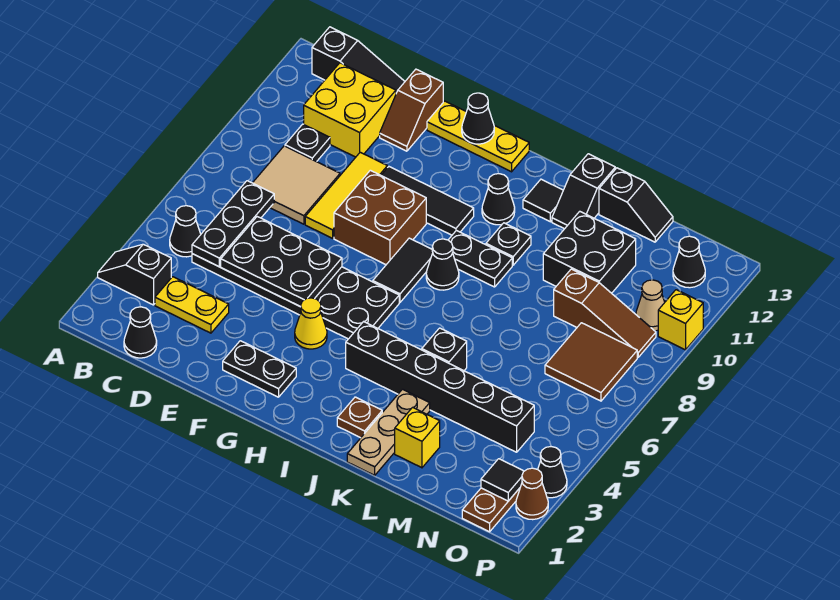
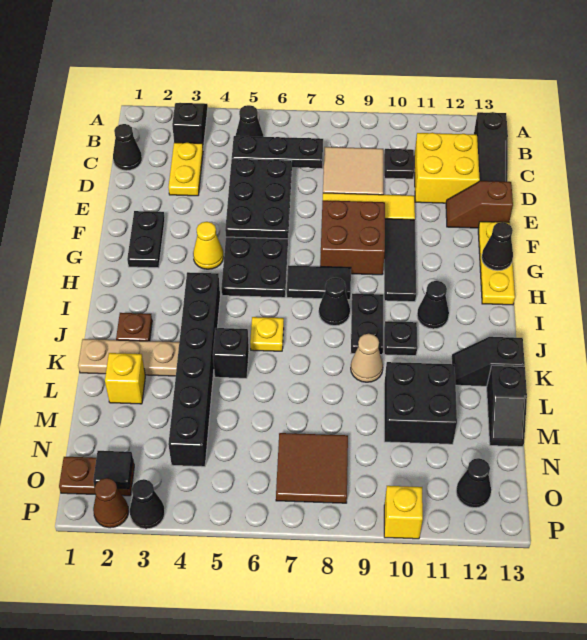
none -> yellow 1x1 plate [250,317,284,351]
black 1x1 tile [523,179,563,222] -> none
brown 1x3 slope [554,269,656,357] -> none
tan 1x1 cone [636,280,665,331] -> tan 1x1 cone moved to [351,334,383,382]

